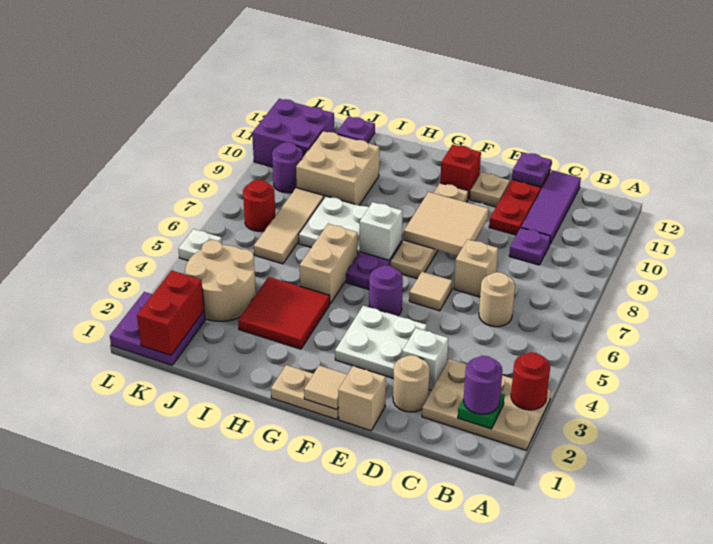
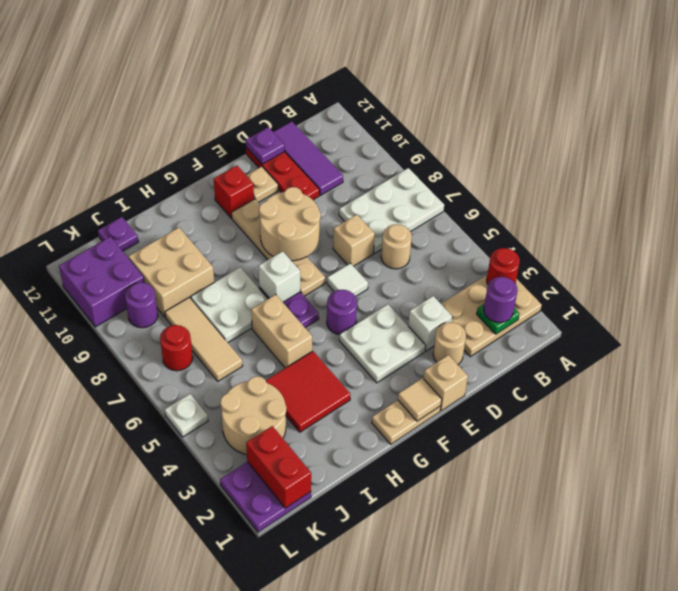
none -> white 2x3 plate [339,168,444,253]
purple 1x1 plate [509,228,551,265] -> none
tan 1x1 tile [409,272,452,311] -> white 1x1 tile [327,263,368,297]
tan 2x2 tile [404,192,489,256] -> tan 2x2 round brick [259,187,321,261]

